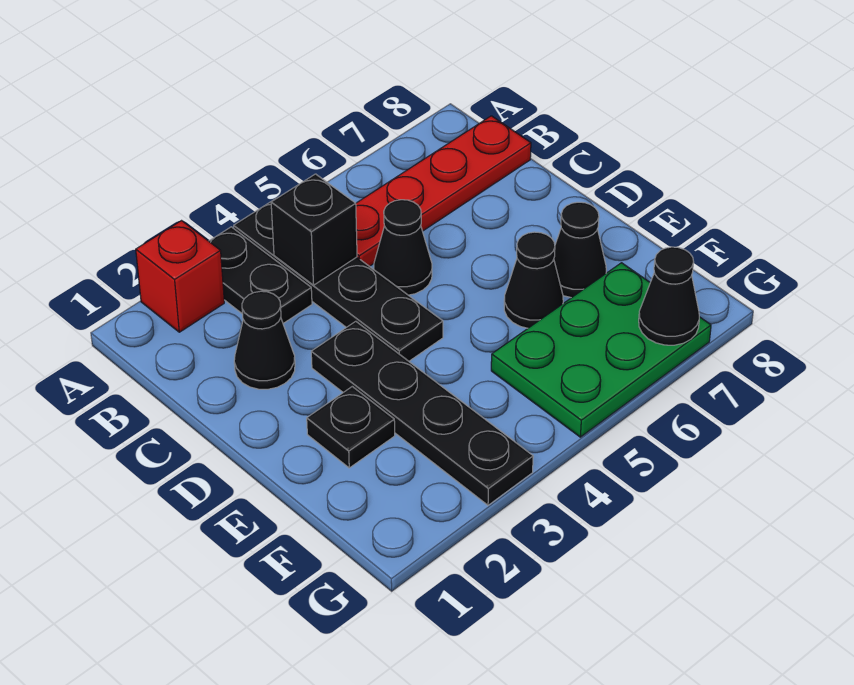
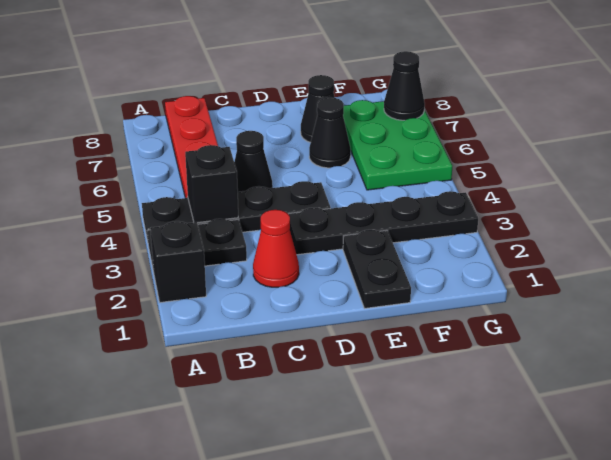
red 1x1 brick [136,221,224,332] -> black 1x1 brick [150,221,206,303]
black 1x1 cone [234,291,295,389] -> red 1x1 cone [253,210,299,287]
black 1x1 plate [307,387,395,468] -> black 1x2 plate [343,230,411,308]

